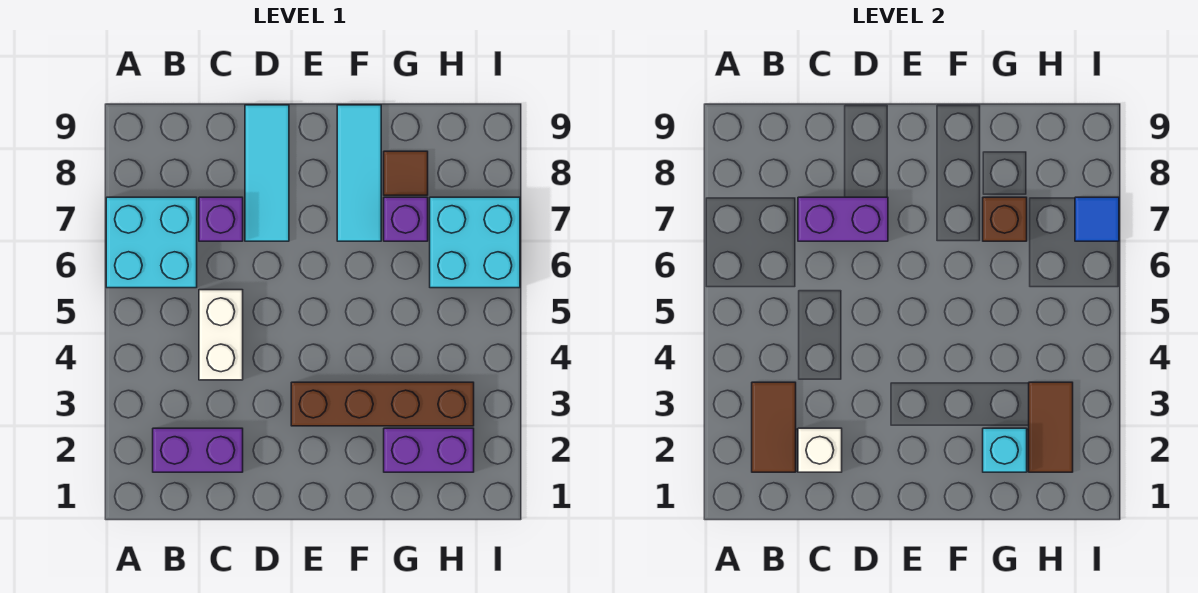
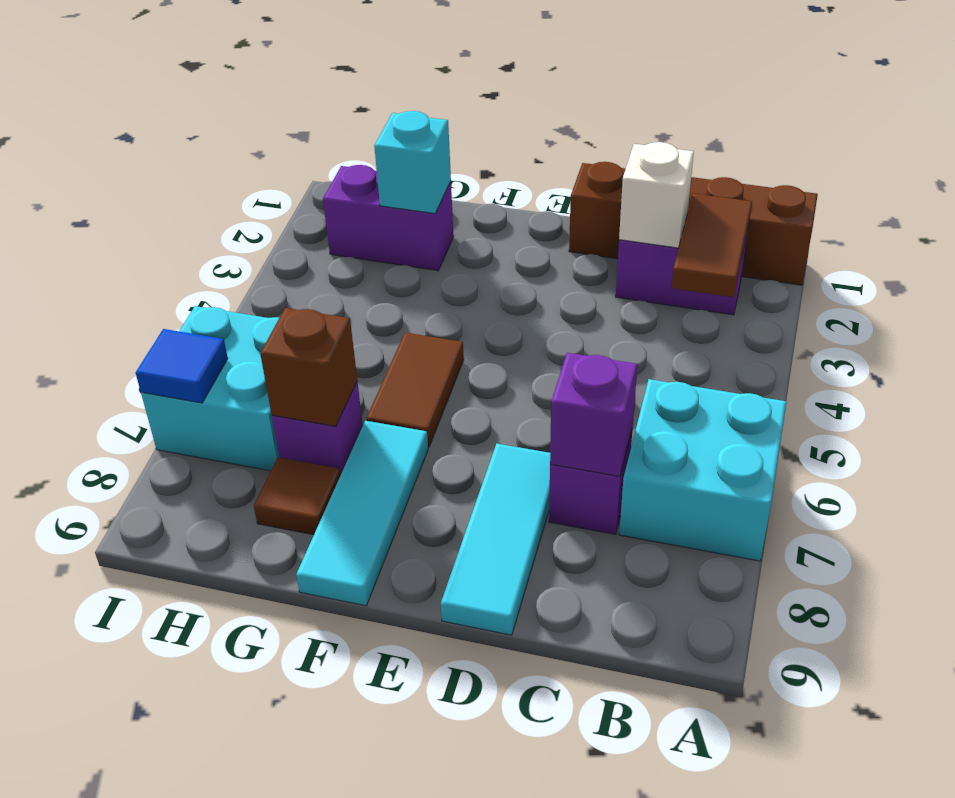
white 1x2 brick [199,290,243,380] -> none
purple 1x2 brick [798,197,888,241] -> purple 1x1 brick [550,353,638,476]
brown 1x4 brick [291,382,474,426] -> brown 1x4 brick moved to [569,162,818,285]
brown 1x2 tile [1029,382,1073,472] -> brown 1x2 tile moved to [366,333,464,447]

